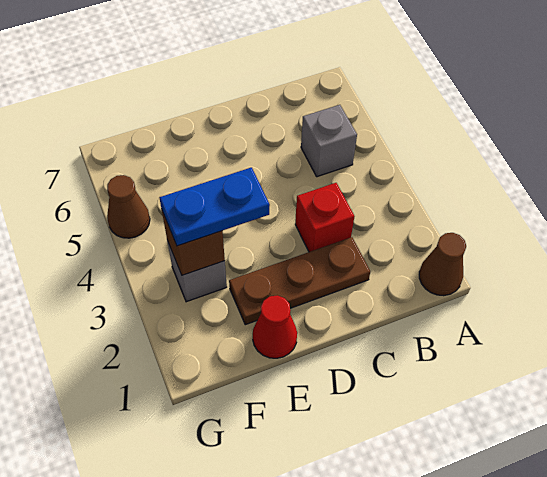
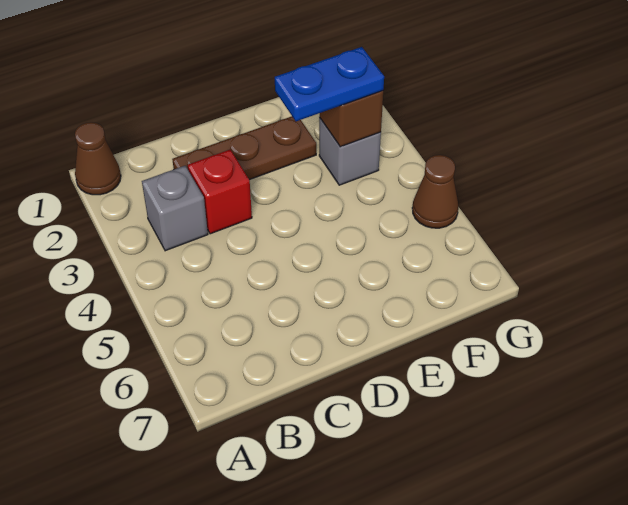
grey 1x1 brick [301,105,357,177] -> grey 1x1 brick moved to [142,166,208,251]
red 1x1 cone [253,295,297,358] -> none

